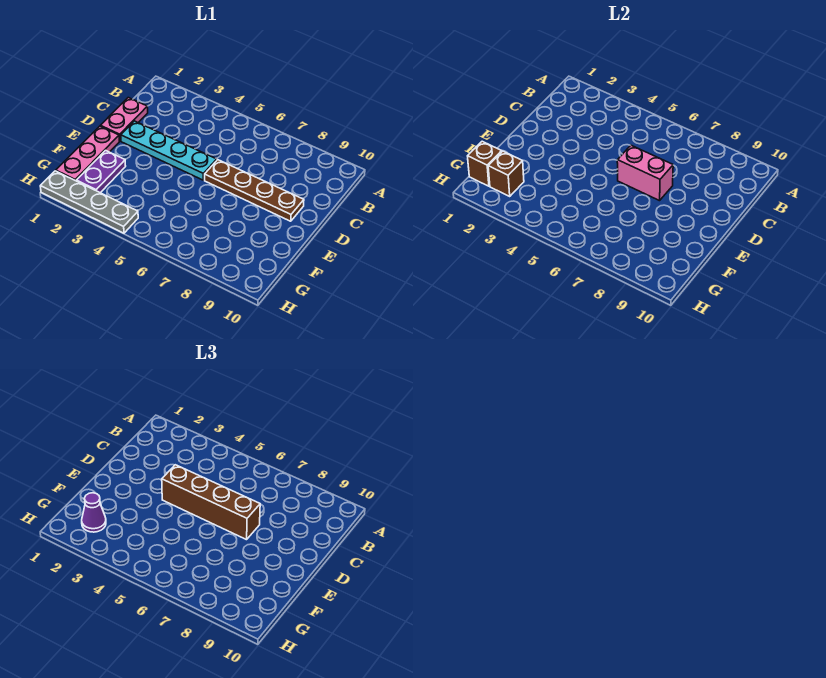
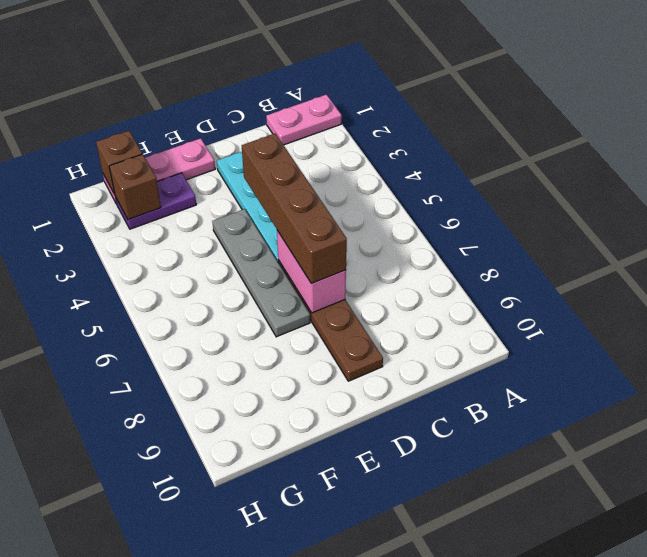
pink 1x2 plate [100,98,148,141] -> pink 1x2 plate moved to [266,95,342,145]
purple 1x1 cone [82,493,106,532] -> none
grey 1x4 plate [40,171,138,233] -> grey 1x4 plate moved to [212,209,310,337]

